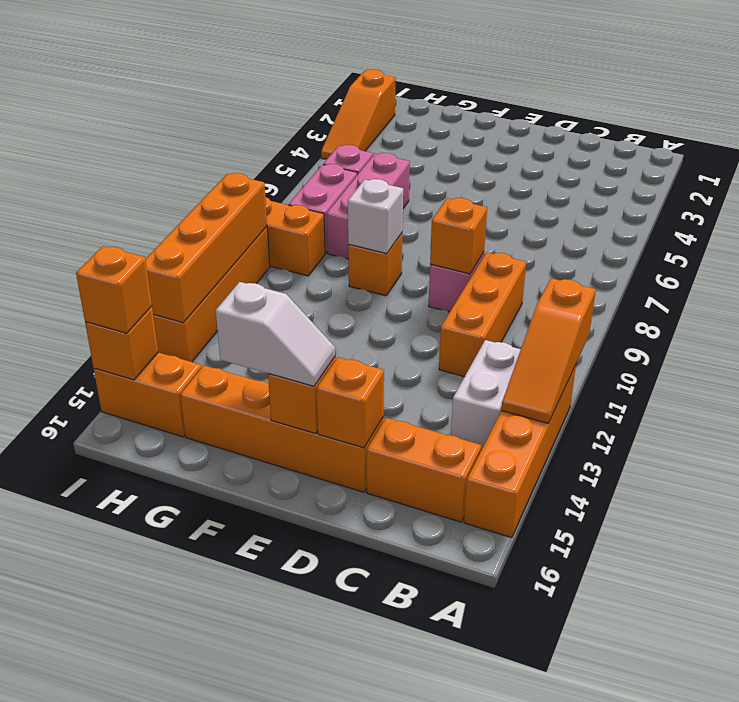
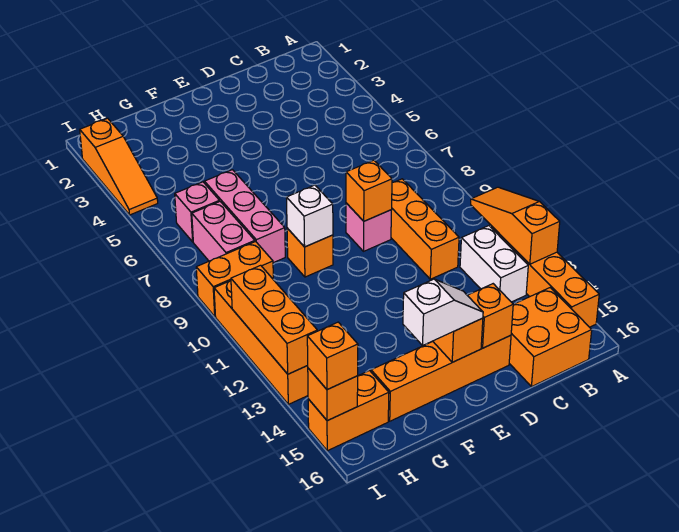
orange 1x3 slope [501,278,596,423] -> orange 1x3 slope turned to [471,187,560,264]
orange 1x2 brick [367,418,481,522] -> orange 2x2 brick [509,288,592,387]
orange 1x4 brick [146,173,267,323] -> orange 1x3 brick [231,265,317,374]

